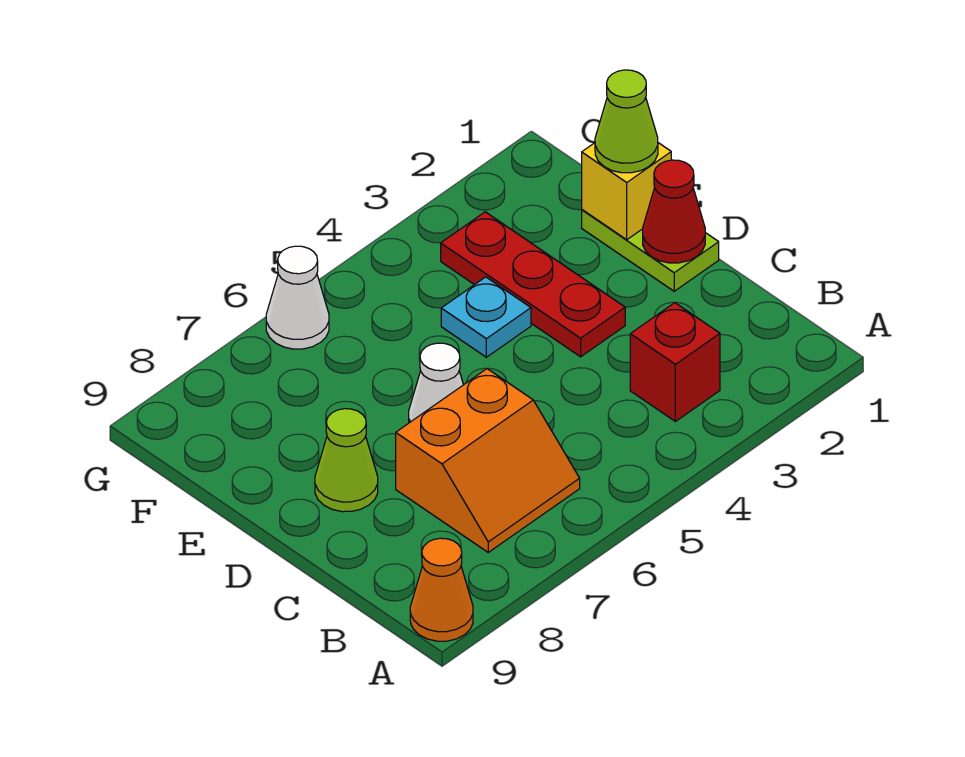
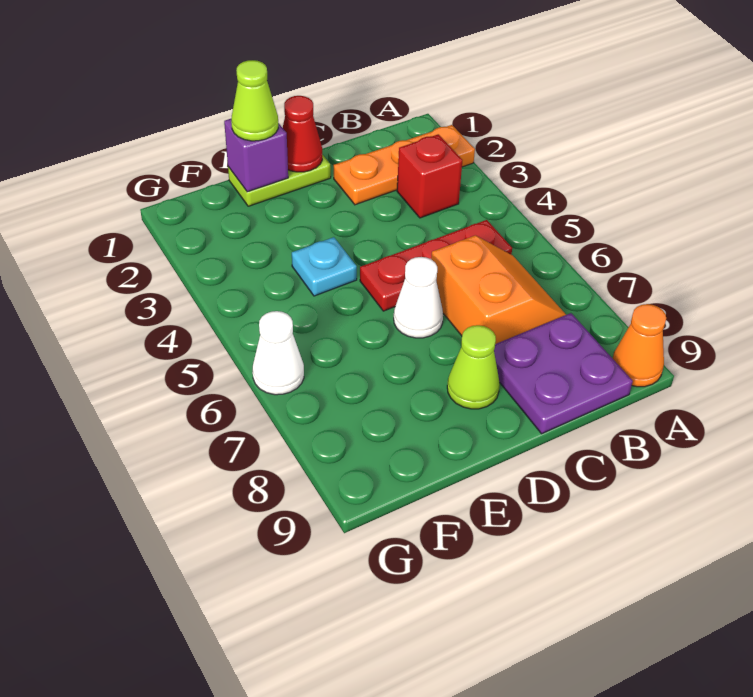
none -> orange 1x3 plate [334,125,475,205]
none -> purple 2x2 plate [494,313,633,434]
red 1x3 plate [441,212,625,357] -> red 1x3 plate moved to [360,220,512,311]
yellow 1x1 brick [582,143,671,240] -> purple 1x1 brick [224,119,288,192]

